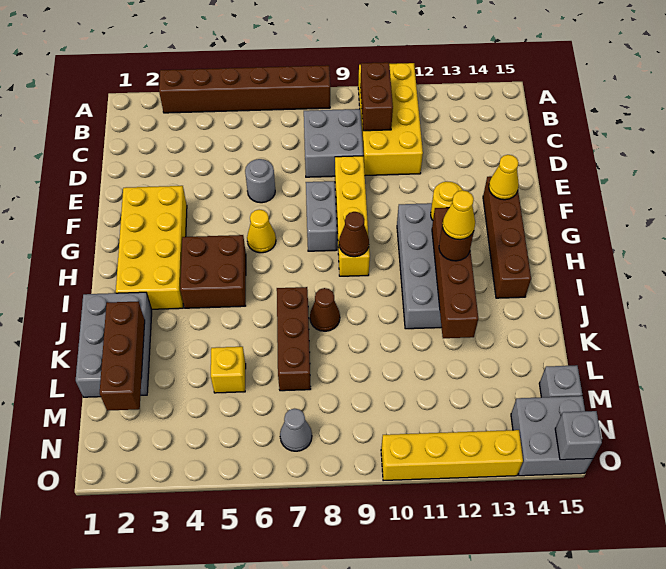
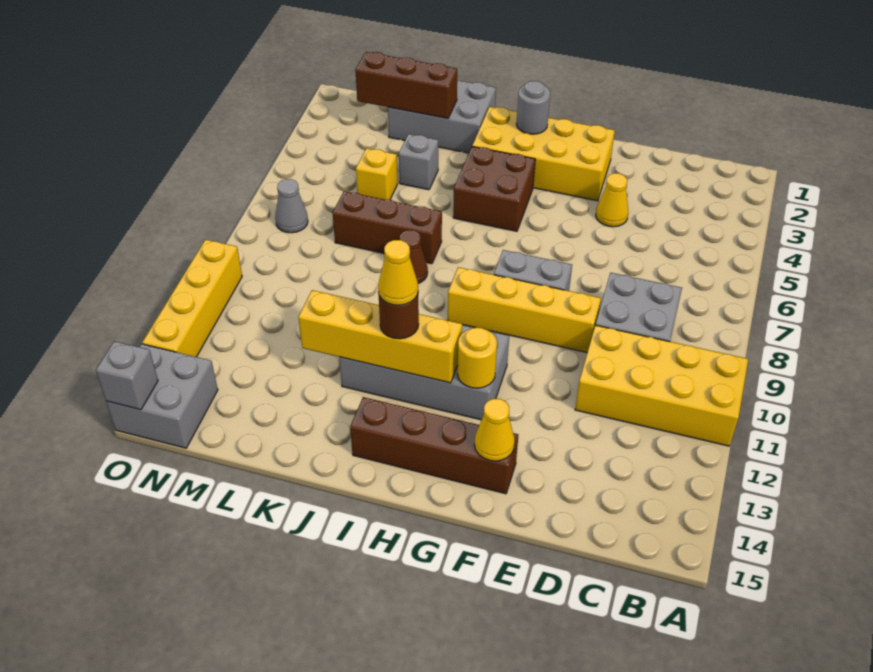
brown 1x6 brick [159,65,330,113] -> none
brown 1x2 brick [360,62,393,131] -> none
grey 1x1 round brick [245,159,275,203] -> grey 1x1 round brick moved to [516,81,550,134]
yellow 1x1 cone [247,210,276,253] -> yellow 1x1 cone moved to [596,173,628,227]
brown 1x1 cone [339,212,369,257] -> none
brown 1x4 brick [432,208,478,338] -> yellow 1x4 brick [298,290,462,383]
grey 1x1 brick [539,365,582,397] -> grey 1x1 brick moved to [399,134,438,190]

